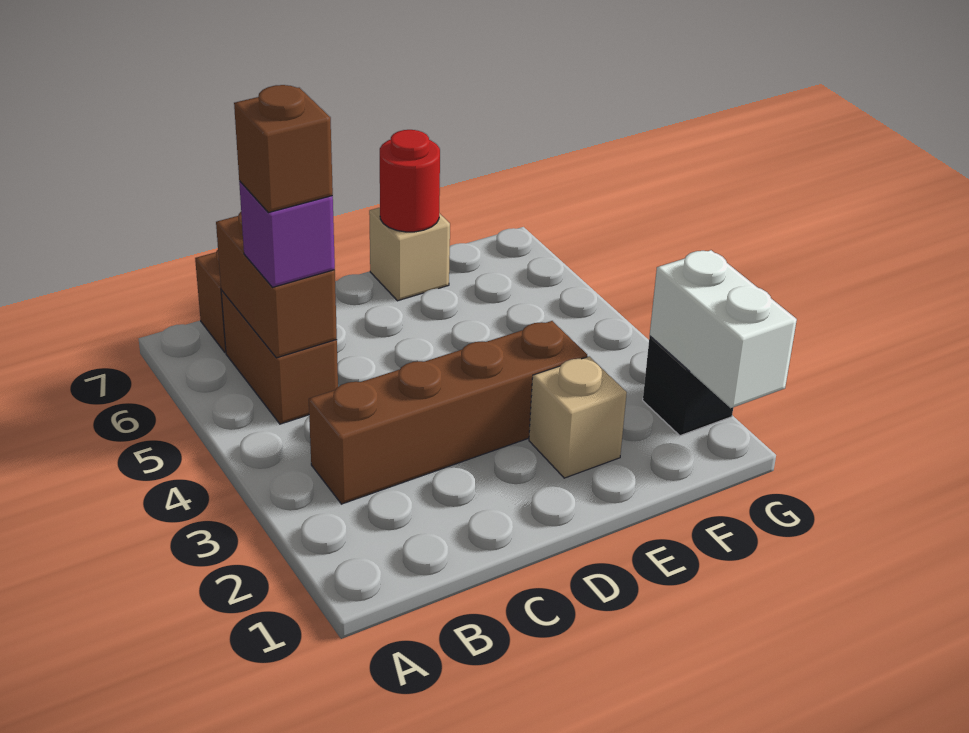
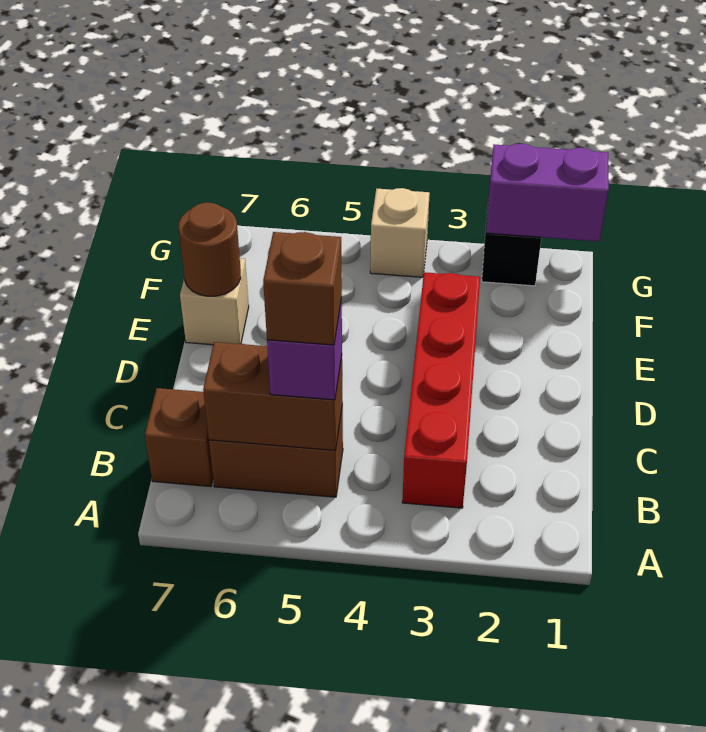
brown 1x4 brick [309,321,587,504] -> red 1x4 brick [402,272,480,508]
tan 1x1 brick [529,356,627,478] -> tan 1x1 brick moved to [370,188,430,277]
red 1x1 round brick [380,130,440,232] -> brown 1x1 round brick [179,203,241,296]
white 1x2 brick [650,250,797,408] -> purple 1x2 brick [486,144,609,242]

